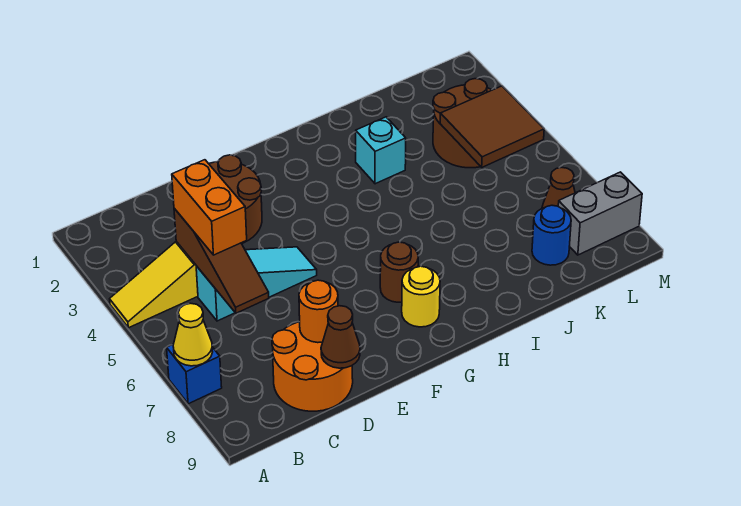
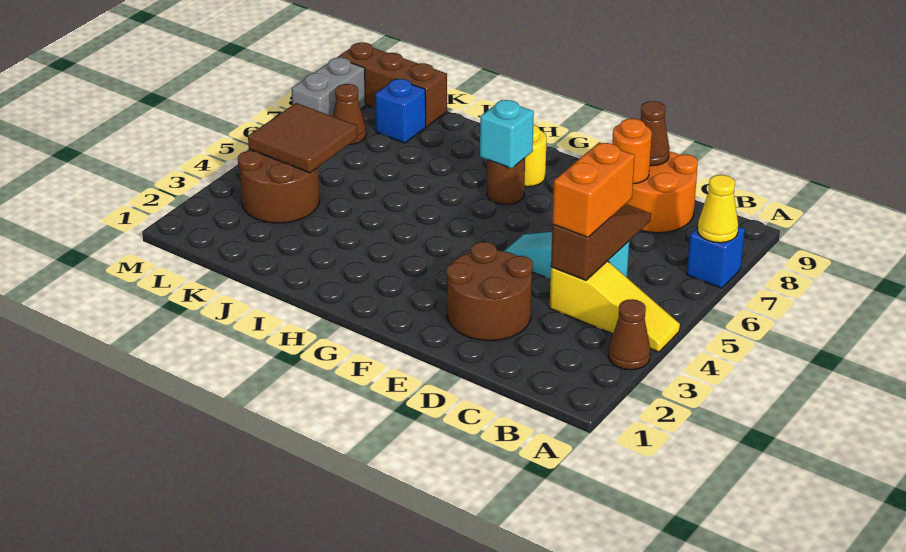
none -> brown 1x1 cone [608,299,651,370]
cyan 1x1 brick [356,117,406,184] -> cyan 1x1 brick moved to [480,100,534,168]
blue 1x1 round brick [532,205,571,265] -> blue 1x1 brick [375,79,426,143]
none -> brown 1x3 brick [337,42,447,127]
grey 1x2 brick [558,172,642,255] -> grey 1x2 brick turned to [291,57,366,116]

